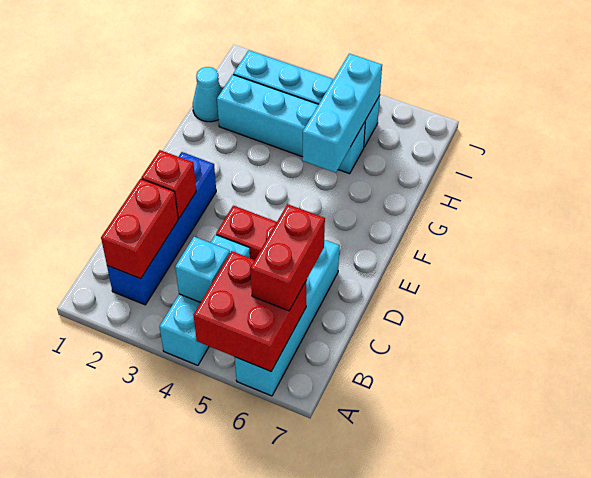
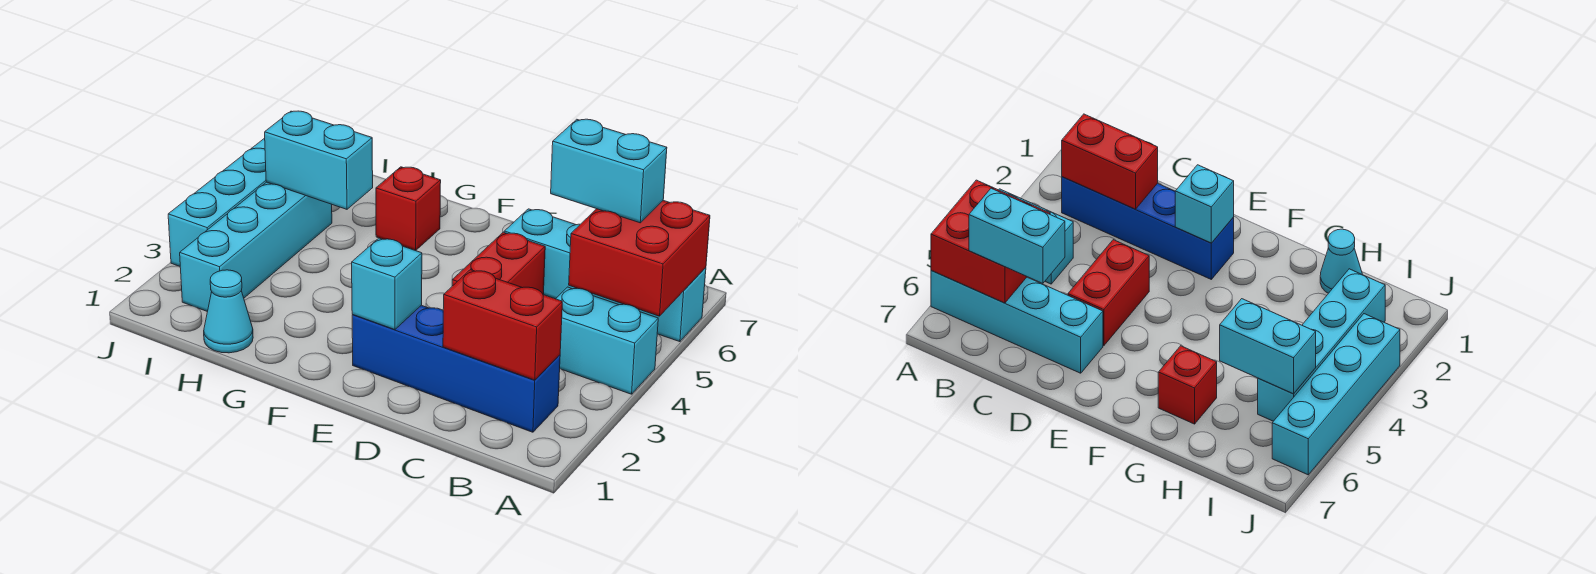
cyan 1x3 brick [159,235,250,365] -> cyan 1x2 brick [556,287,658,394]
cyan 1x1 brick [175,237,230,303] -> cyan 1x1 brick moved to [352,238,422,330]
red 1x2 brick [250,204,325,311] -> cyan 1x2 brick [551,119,667,223]
red 1x1 brick [141,150,196,218] -> red 1x1 brick moved to [376,167,441,251]
cyan 1x3 brick [302,54,382,173] -> cyan 1x2 brick [265,111,373,209]
cyan 1x4 brick [217,75,365,174] -> cyan 1x4 brick moved to [168,138,266,266]

